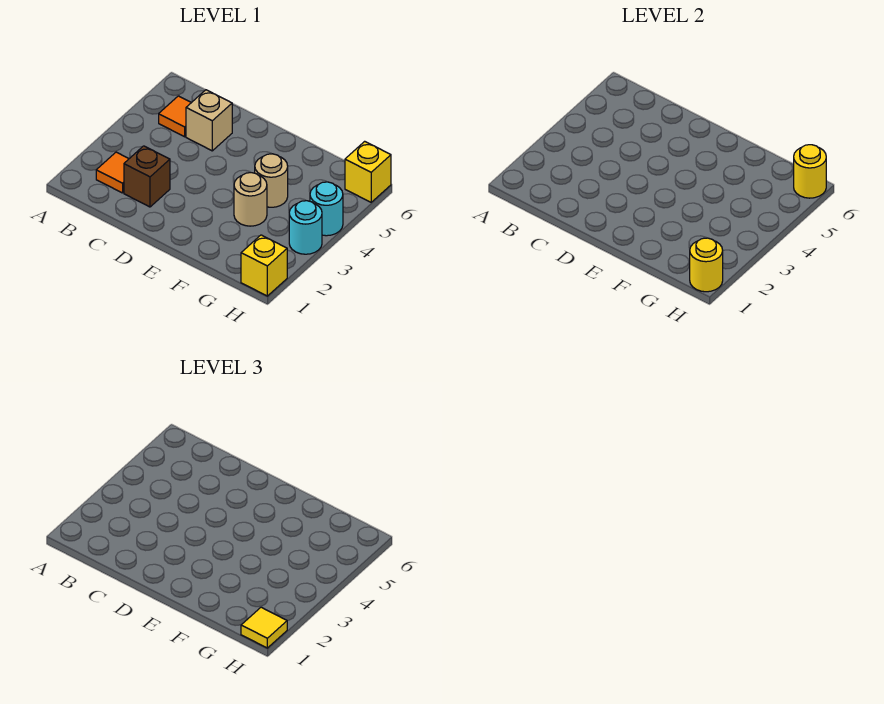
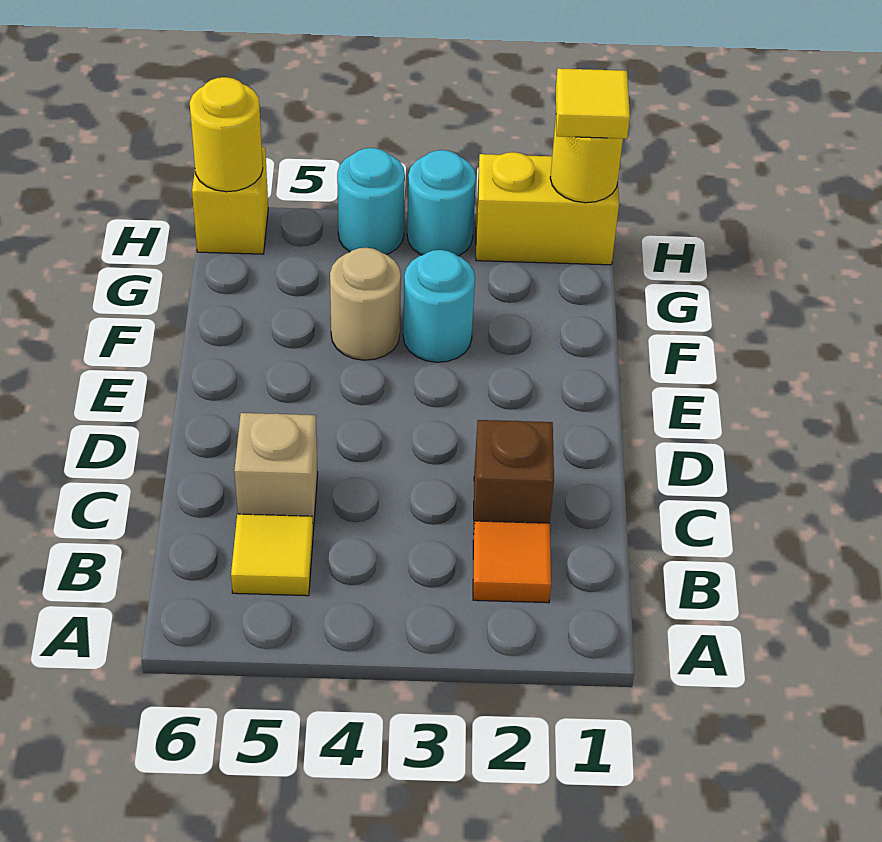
orange 1x1 tile [159,96,191,137] -> yellow 1x1 tile [231,514,313,596]
tan 1x1 round brick [234,173,267,226] -> cyan 1x1 round brick [403,250,475,362]
yellow 1x1 brick [241,235,287,296] -> yellow 1x2 brick [476,152,619,265]

